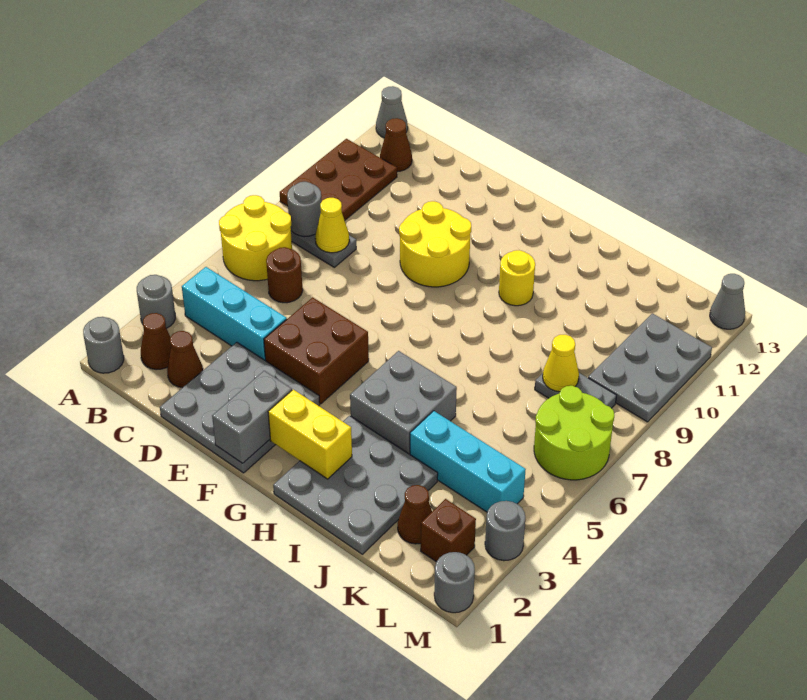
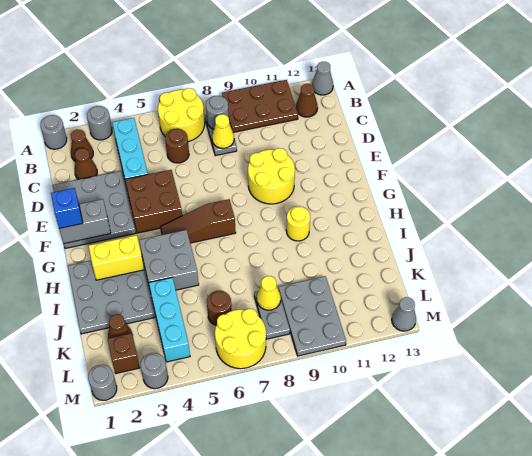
none -> blue 1x1 brick [51,188,83,228]
yellow 1x2 brick [268,390,352,479] -> yellow 1x2 brick turned to [89,235,144,280]
none -> brown 1x3 slope [161,199,236,243]
none -> brown 1x1 round brick [207,291,232,325]
lime 2x2 round brick [534,386,614,480] -> yellow 2x2 round brick [215,309,266,369]
grey 2x3 plate [588,313,712,422] -> grey 2x3 plate turned to [279,276,346,356]

